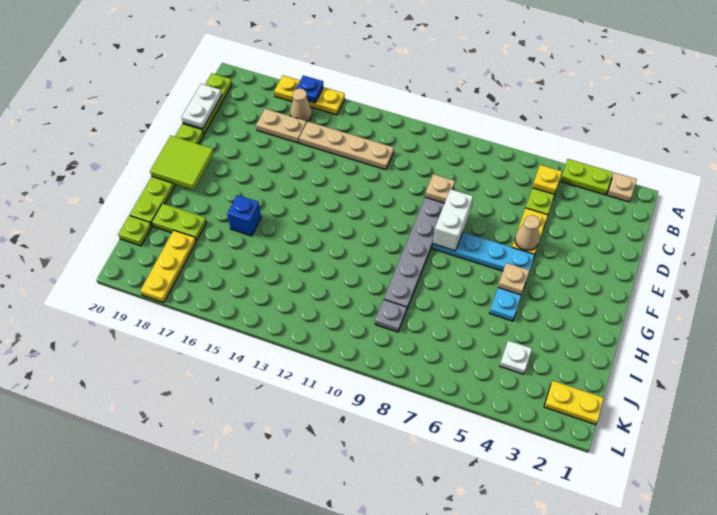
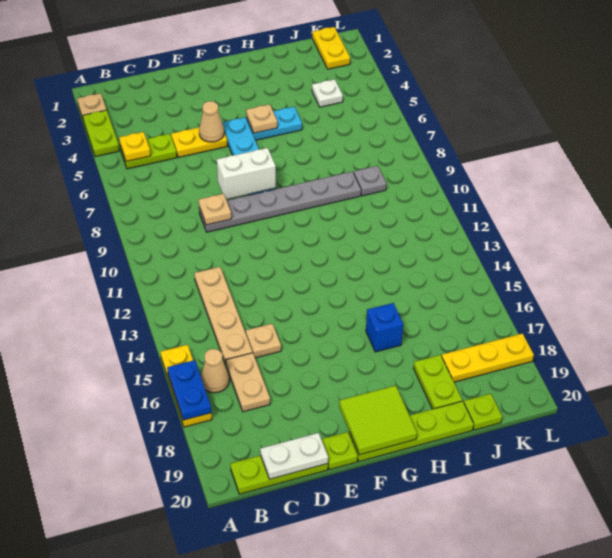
blue 1x1 plate [296,75,323,103] -> blue 1x2 plate [167,360,211,420]
none -> tan 1x1 plate [246,324,281,358]

